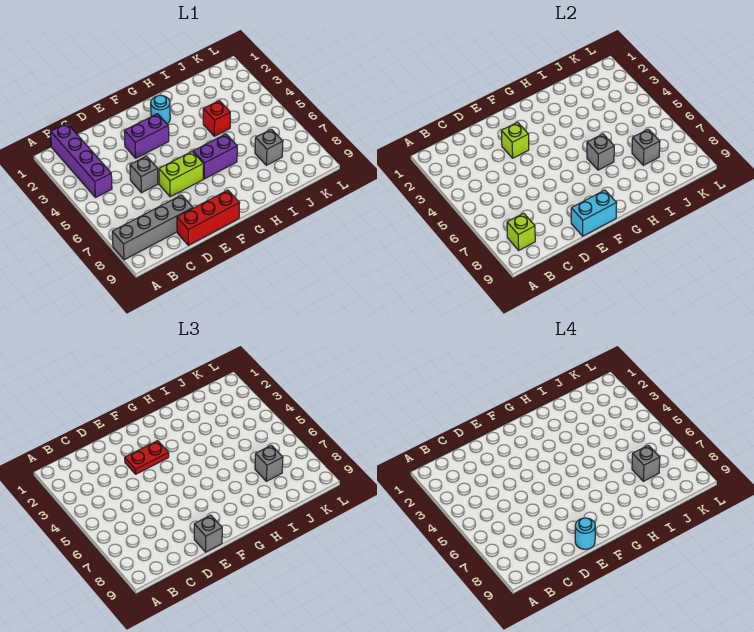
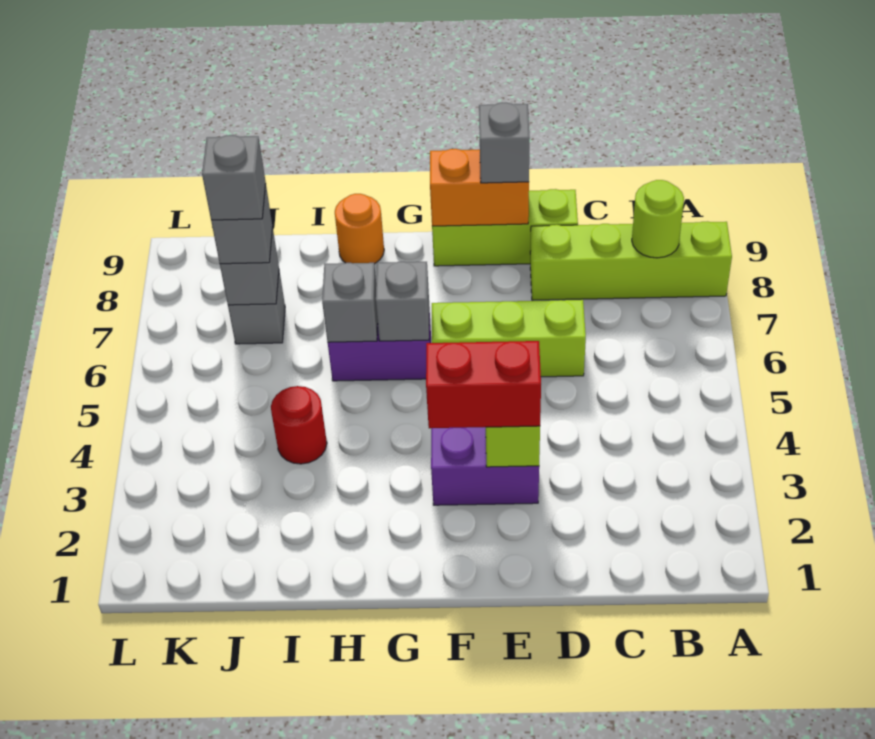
grey 1x4 brick [112,195,193,260] -> lime 1x4 brick [530,221,732,300]
purple 1x4 brick [51,123,112,198] -> none
lime 1x1 brick [507,213,535,250] -> lime 1x1 round brick [632,180,684,258]
grey 1x1 brick [130,156,158,193] -> grey 1x1 brick moved to [376,262,429,341]
red 1x3 brick [177,190,240,245] -> lime 1x3 brick [432,189,578,266]
red 1x2 plate [125,441,169,474] -> red 1x2 brick [426,341,541,428]
lime 1x2 brick [159,152,204,197] -> lime 1x3 brick [432,300,586,377]
cyan 1x2 brick [571,190,617,236] -> orange 1x2 brick [430,149,529,226]
cyan 1x1 round brick [575,518,595,549] -> none
cyan 1x1 round brick [151,95,170,124] -> none
none -> orange 1x1 round brick [335,194,384,264]
red 1x1 brick [203,101,230,136] -> red 1x1 round brick [271,386,327,464]

